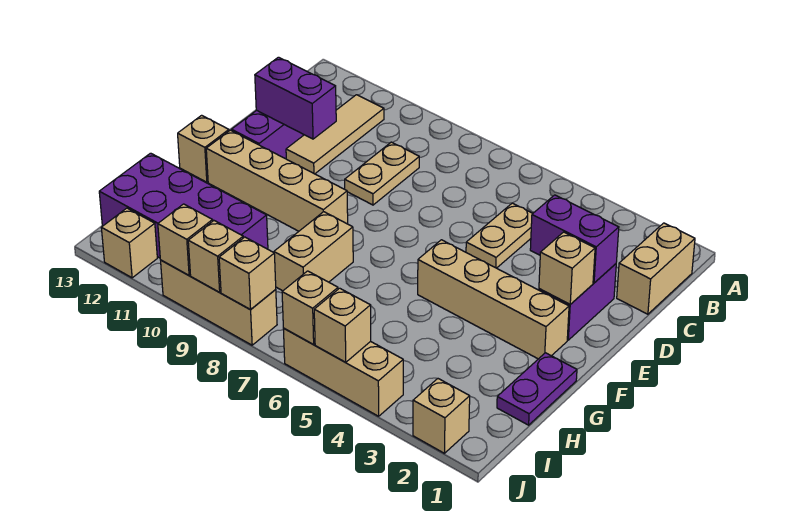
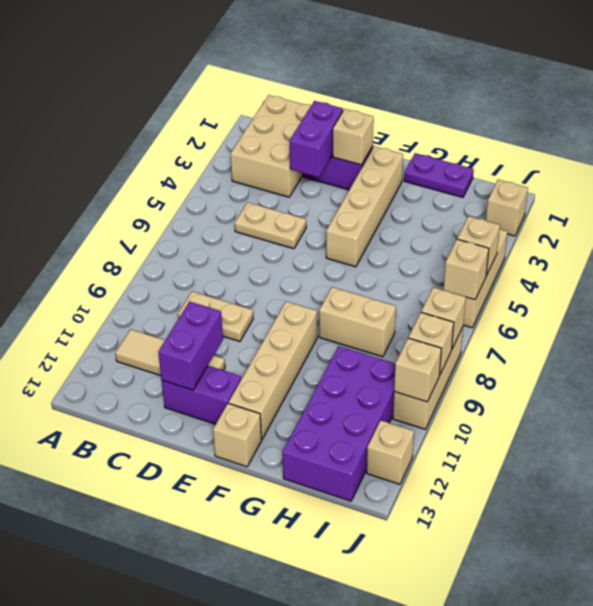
tan 1x2 brick [617,223,695,314] -> tan 2x3 brick [230,95,311,197]

